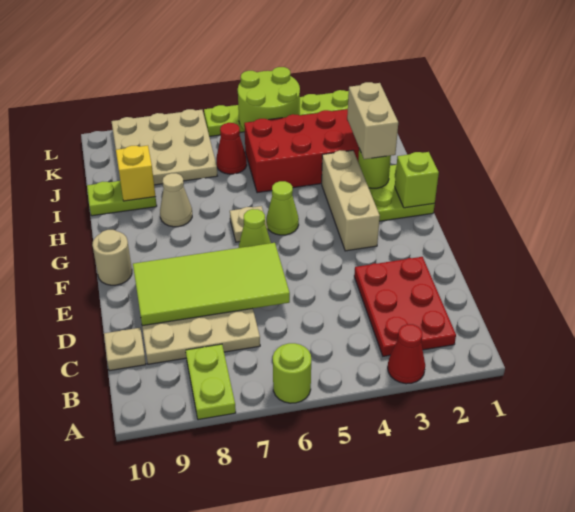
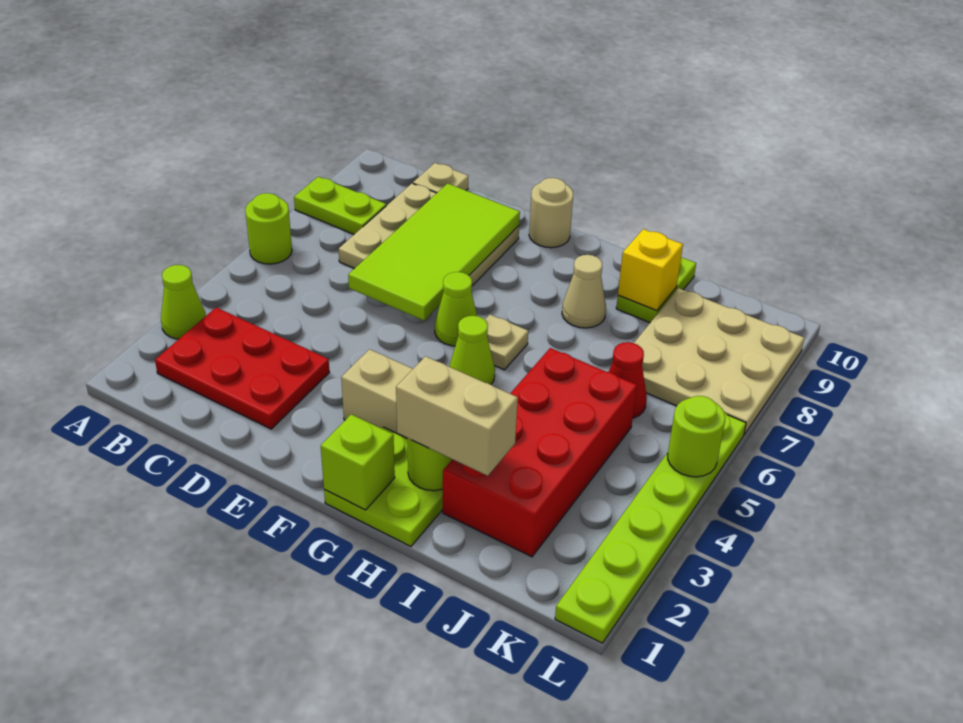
red 1x1 cone [388,324,425,384] -> lime 1x1 cone [161,265,206,339]
lime 2x2 round brick [238,67,300,130] -> lime 1x1 round brick [668,396,725,477]

